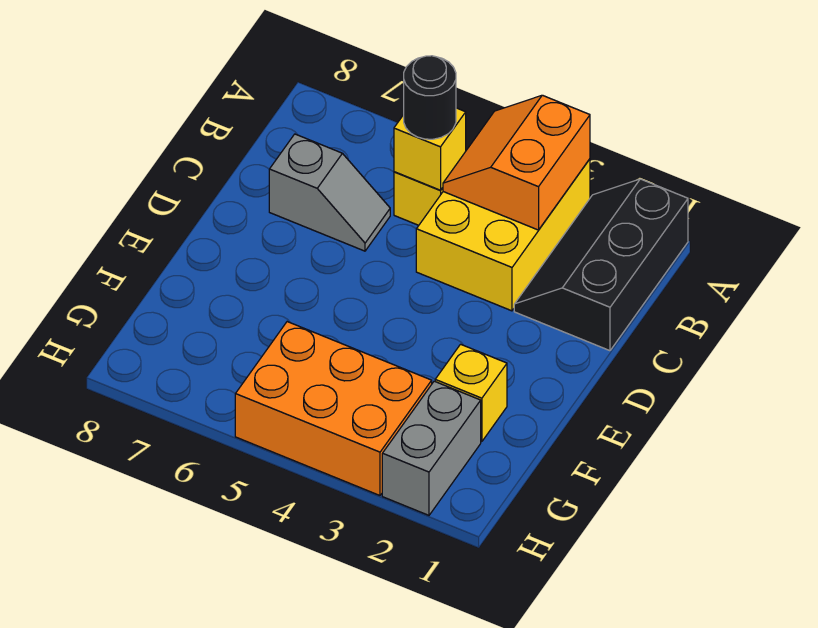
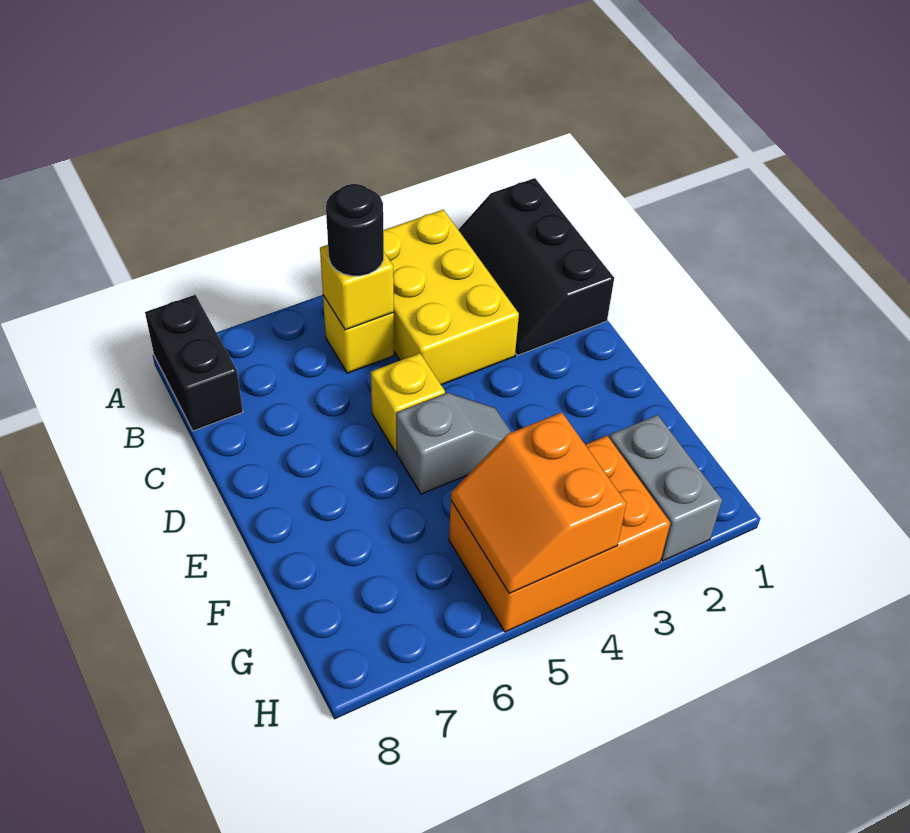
orange 2x2 slope [443,95,590,230] -> orange 2x2 slope moved to [451,412,626,593]
none -> black 1x2 brick [145,295,243,431]
grey 1x2 slope [269,134,390,251] -> grey 1x2 slope moved to [396,393,511,494]
yellow 1x1 brick [435,344,507,442] -> yellow 1x1 brick moved to [371,353,445,452]

